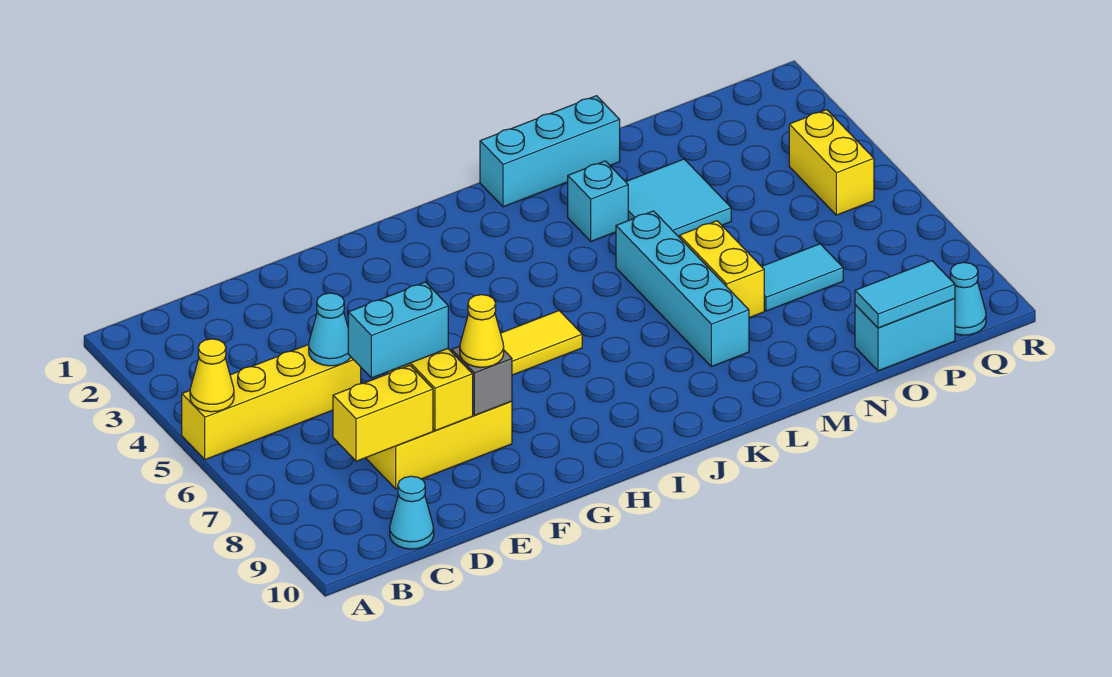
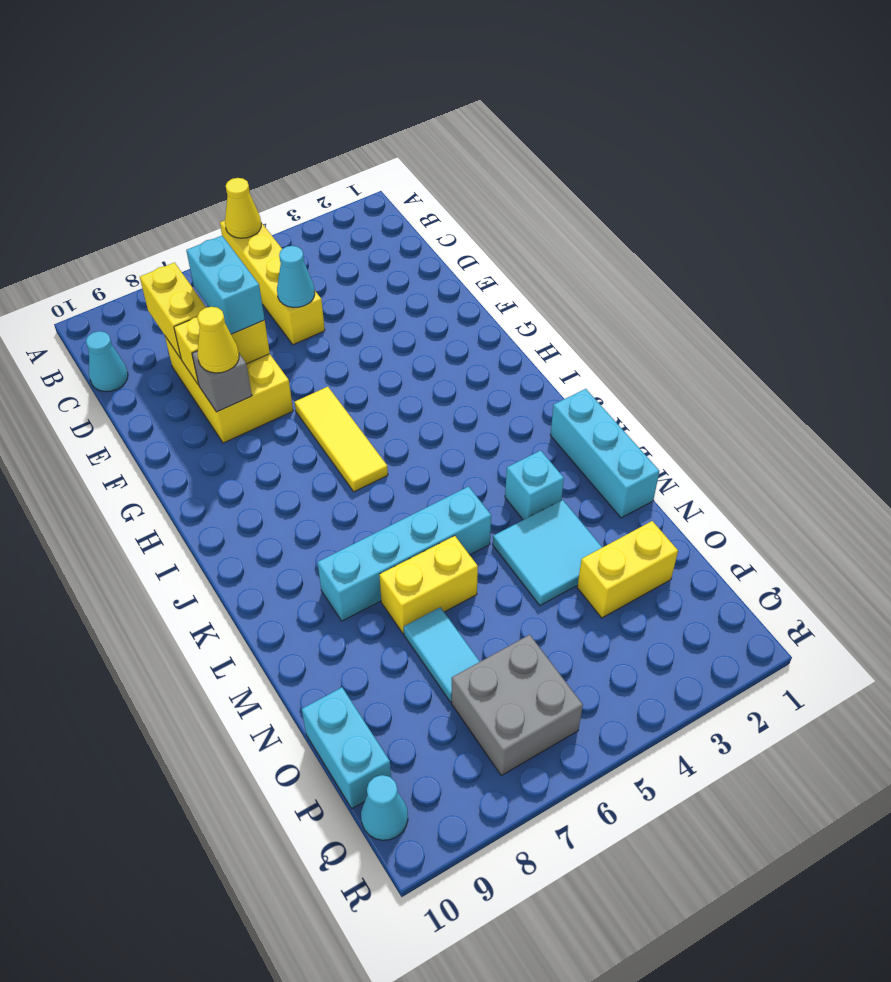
cyan 1x2 tile [855,261,955,328] -> none
none -> grey 2x2 brick [452,635,583,775]
yellow 1x2 brick [789,110,874,215] -> yellow 1x2 brick moved to [577,521,678,618]

